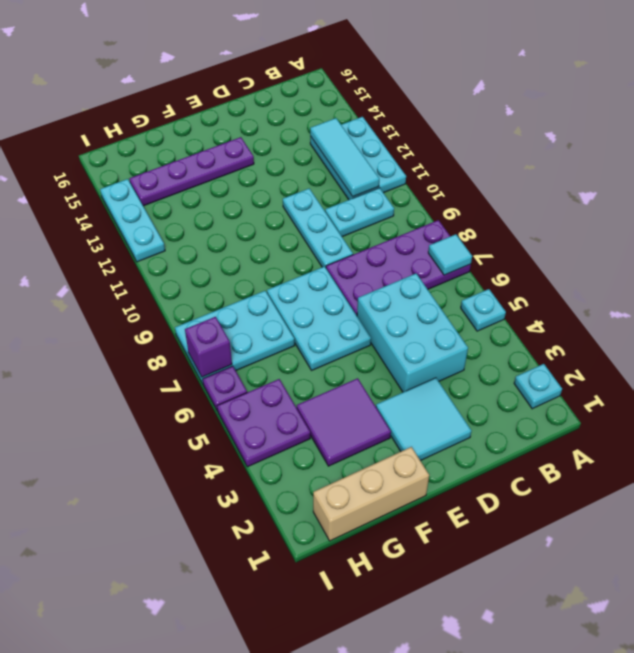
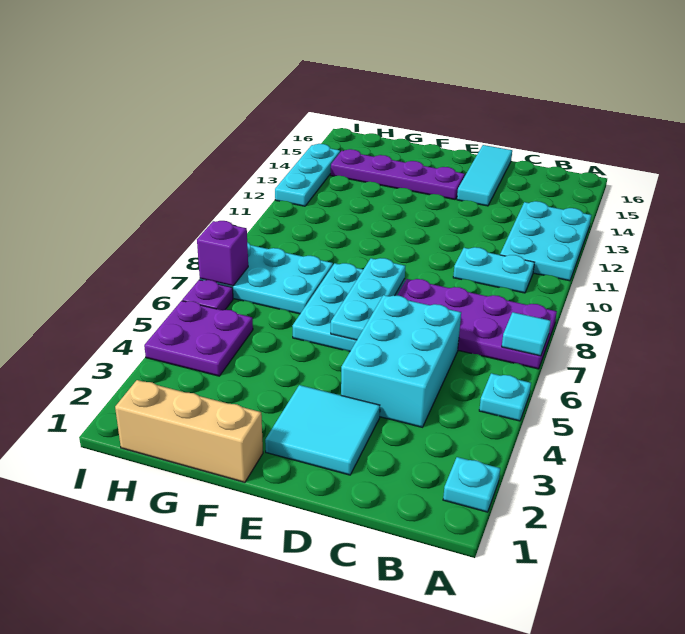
cyan 1x3 tile [310,118,379,197] -> cyan 1x3 tile moved to [457,145,512,206]
cyan 1x3 plate [283,188,353,267] -> cyan 1x3 plate moved to [331,258,405,340]
purple 2x2 tile [297,378,391,466] -> none

